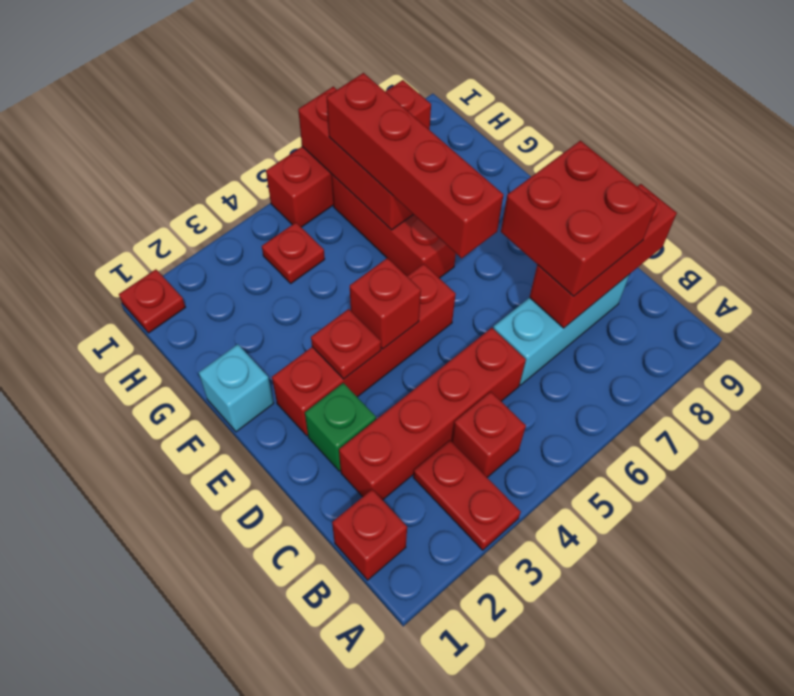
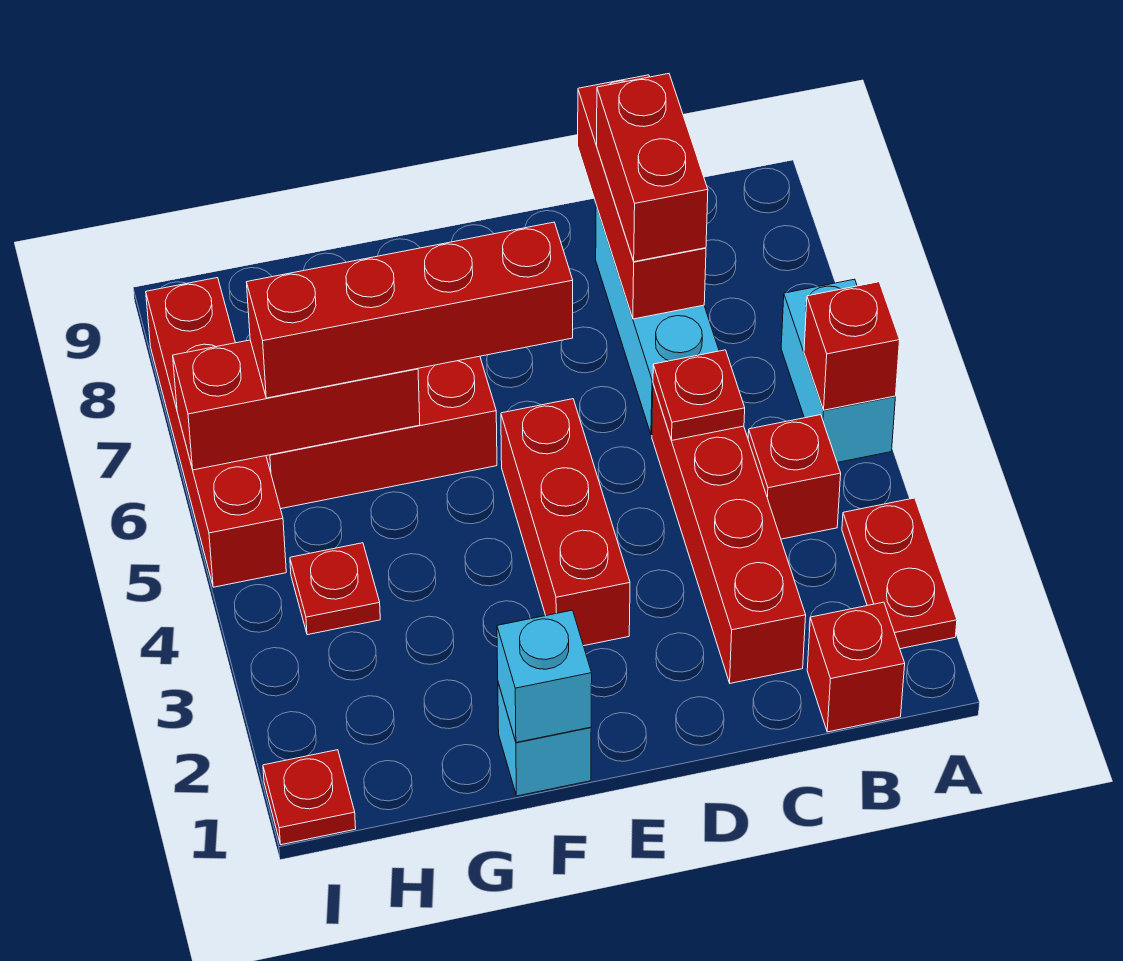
red 1x2 plate [413,440,521,550] -> red 1x2 plate turned to [842,498,957,649]
none -> cyan 1x2 brick [781,279,895,462]
red 2x2 brick [501,141,657,296] -> red 1x2 brick [597,74,708,262]
green 1x1 brick [305,383,376,471] -> none
red 1x4 brick [272,264,456,436] -> red 1x3 brick [501,399,630,646]
red 1x1 plate [311,309,381,379] -> red 1x1 plate moved to [653,350,745,440]
red 1x1 brick [350,258,421,349] -> red 1x1 brick moved to [804,282,900,410]
none -> cyan 1x1 brick [497,610,592,742]

